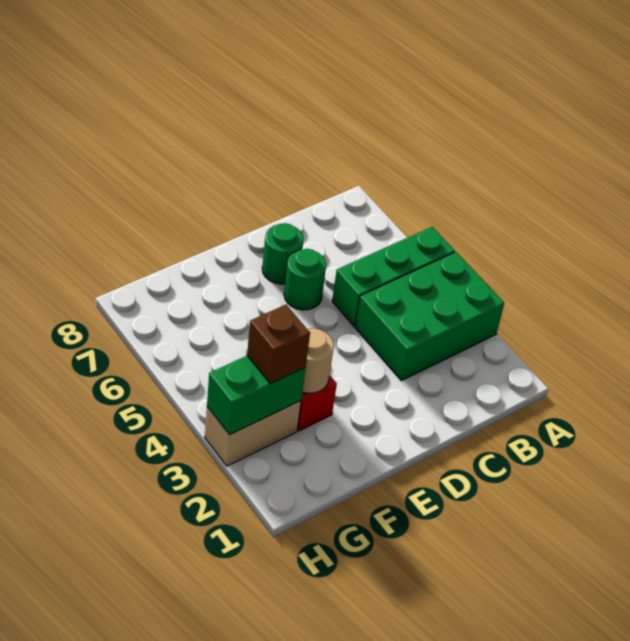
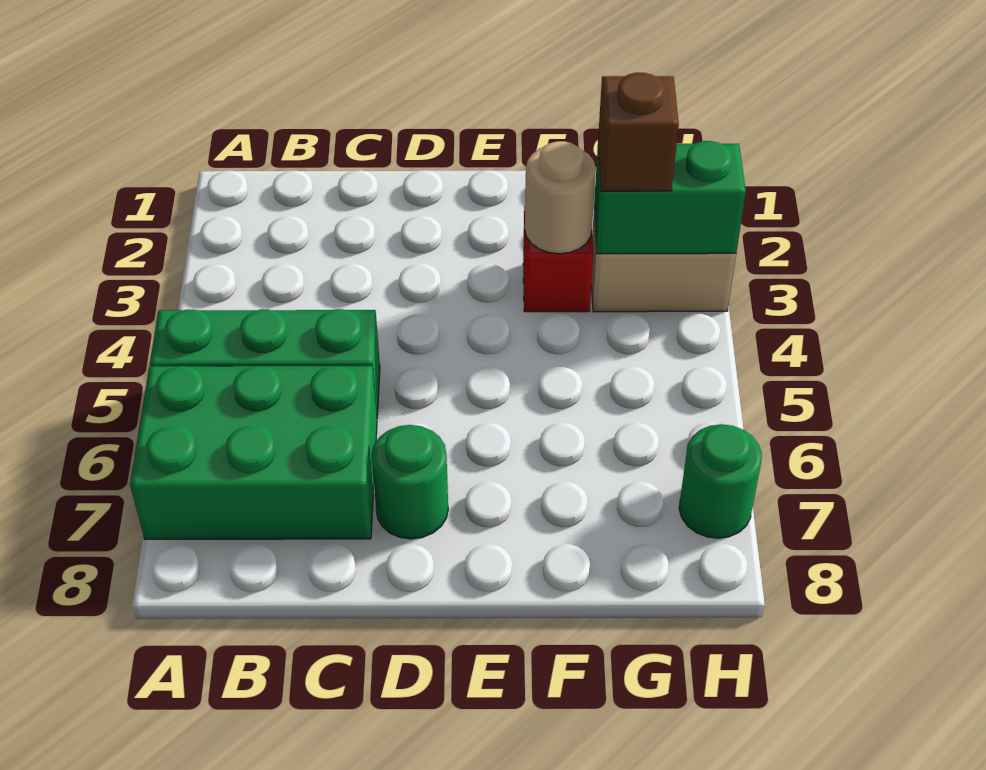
green 2x3 brick [355,252,504,381] -> green 2x3 brick moved to [130,366,377,539]
green 1x1 round brick [284,249,326,310] -> green 1x1 round brick moved to [679,424,762,538]

